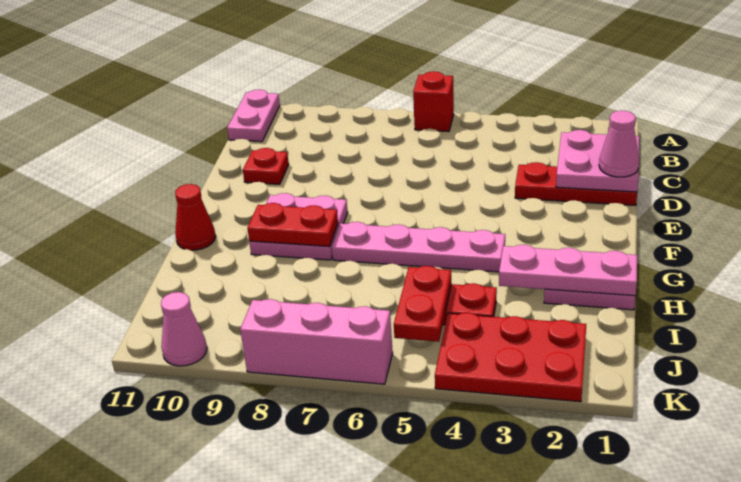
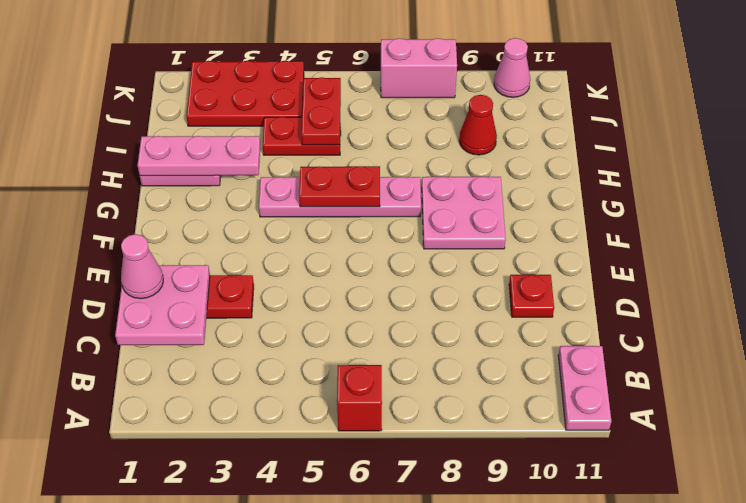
red 1x2 plate [247,203,338,247] -> red 1x2 plate moved to [299,166,380,207]
red 1x1 cone [175,184,216,250] -> red 1x1 cone moved to [459,95,497,155]
pink 1x3 brick [240,299,393,384] -> pink 1x2 brick [381,38,457,98]

